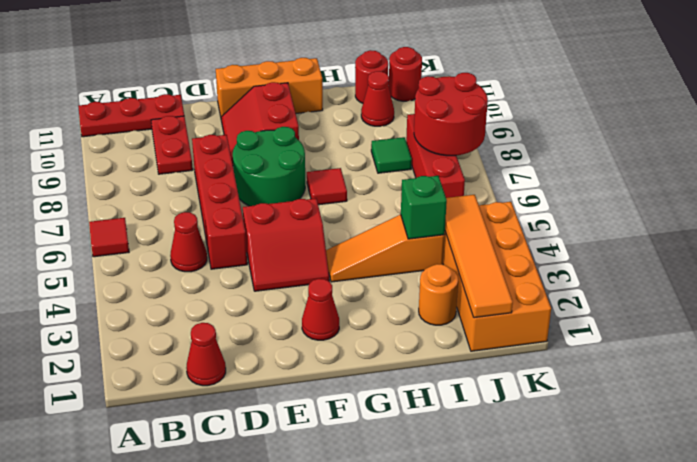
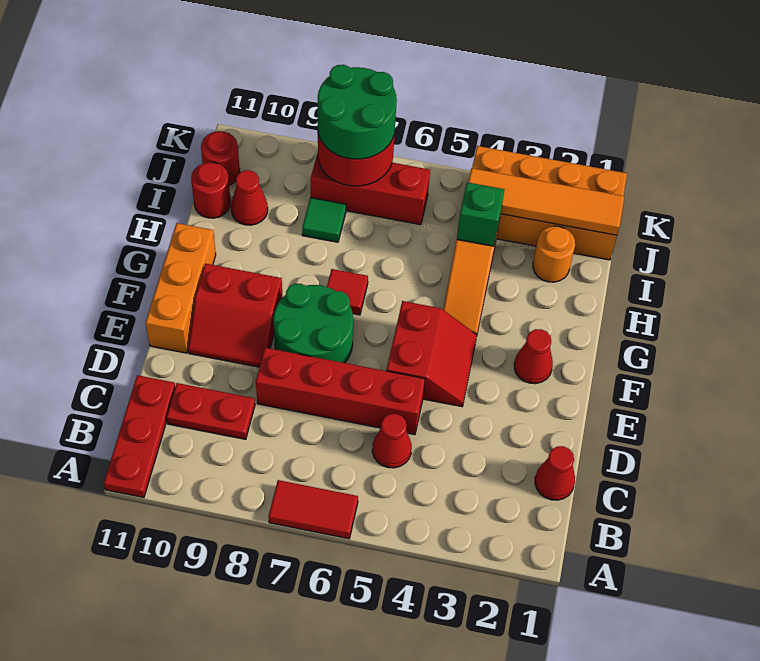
red 1x1 tile [89,218,129,257] -> red 1x2 tile [268,480,358,539]
none -> green 2x2 round brick [318,65,397,159]

